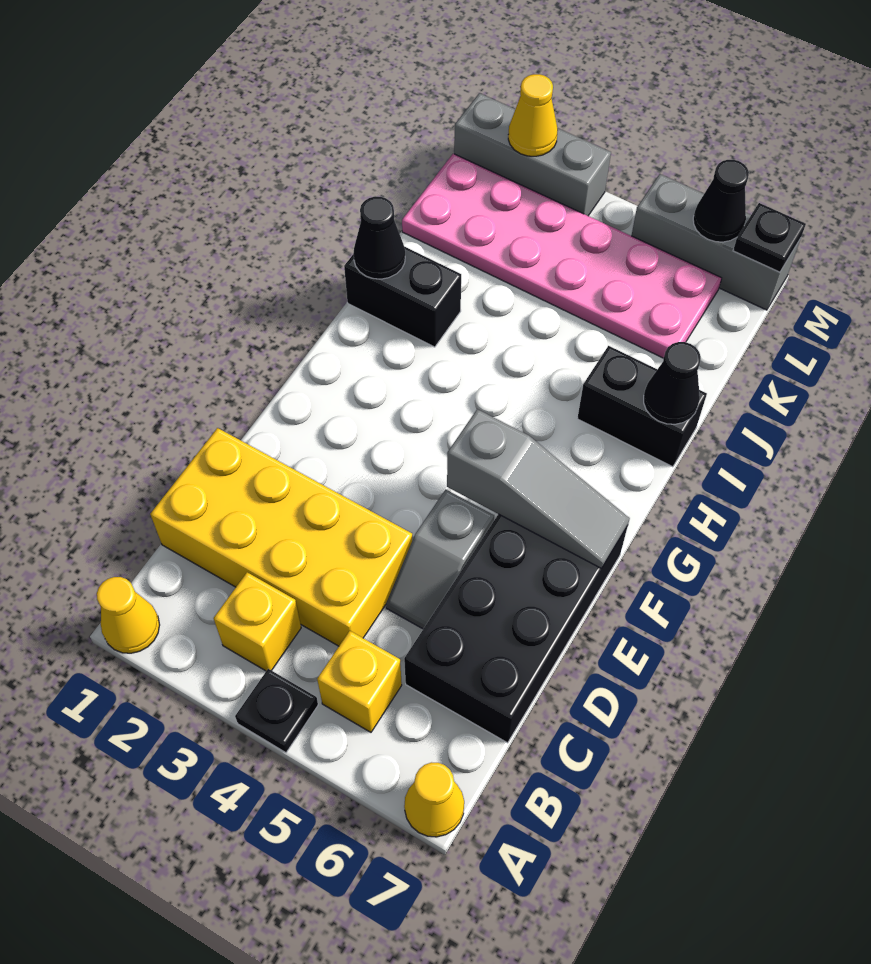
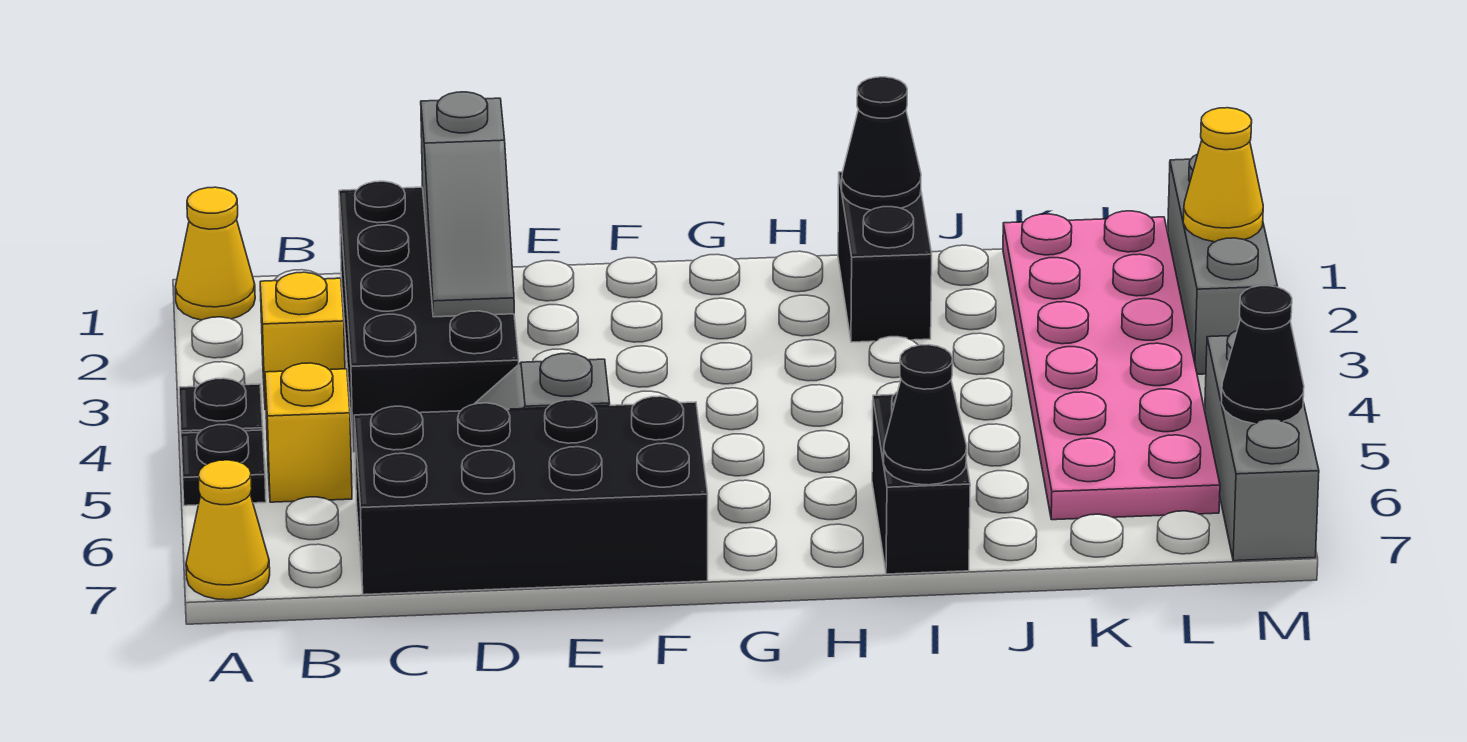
yellow 2x4 brick [150,428,412,646] -> black 2x4 brick [339,181,519,452]
grey 1x3 slope [447,409,630,569] -> grey 1x3 slope moved to [421,92,514,317]
black 1x1 plate [733,203,806,272] -> black 1x1 plate moved to [181,424,266,506]

